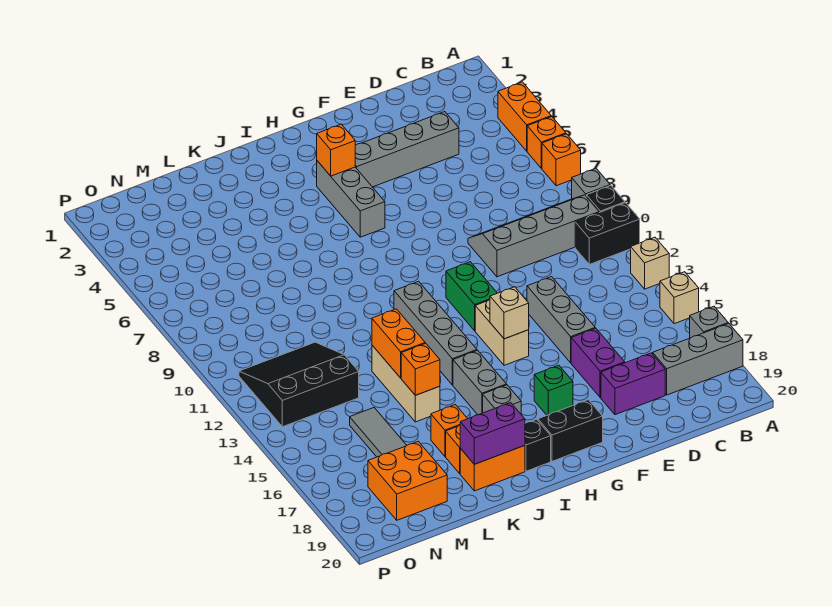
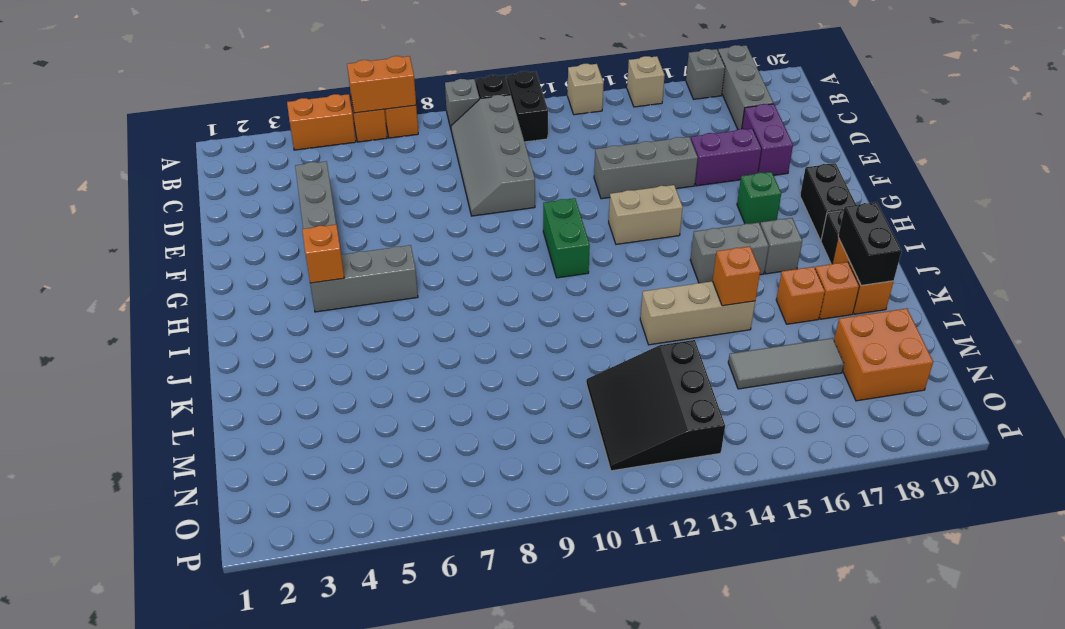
green 1x2 brick [446,262,497,331] -> green 1x2 brick turned to [543,198,590,278]
tan 1x1 brick [490,287,529,339] -> none
grey 1x4 brick [394,281,477,385] -> none
purple 1x2 brick [460,403,525,464] -> black 1x2 brick [838,202,902,285]
orange 1x2 brick [372,309,425,378] -> orange 1x2 brick moved to [347,56,416,113]

